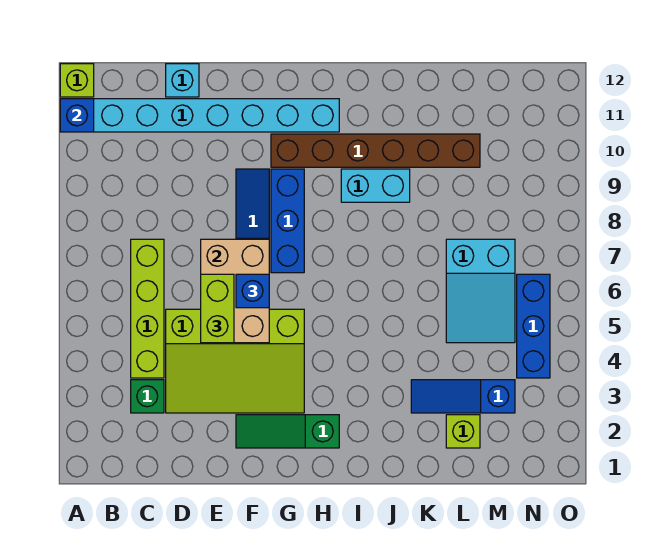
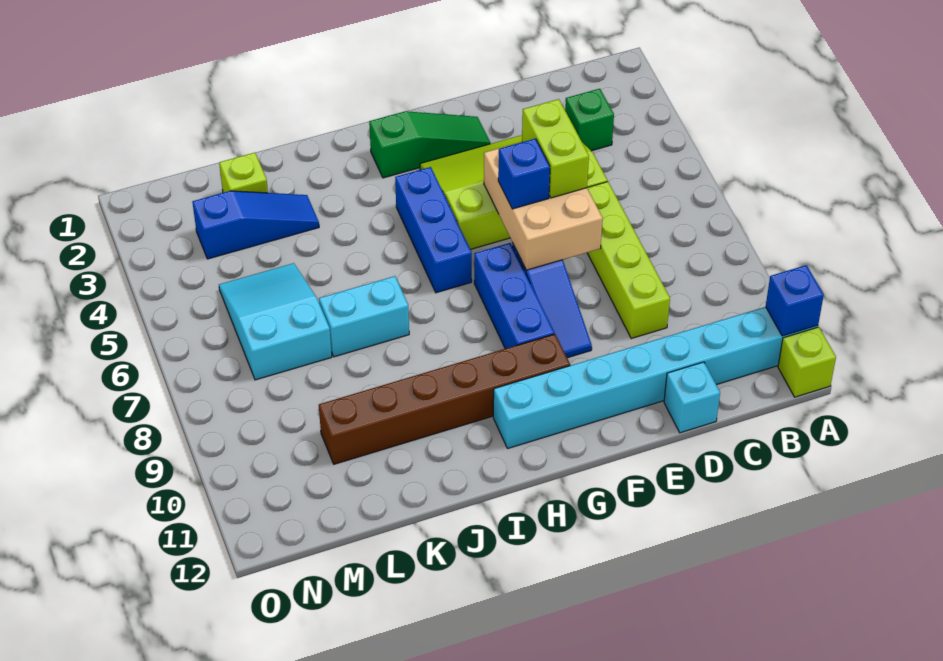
lime 1x4 brick [131,239,164,378] -> lime 1x4 brick moved to [587,182,670,338]
cyan 1x2 brick [341,169,410,202] -> cyan 1x2 brick moved to [319,276,409,357]
blue 1x3 brick [517,274,550,378] -> blue 1x3 brick moved to [395,167,472,293]

